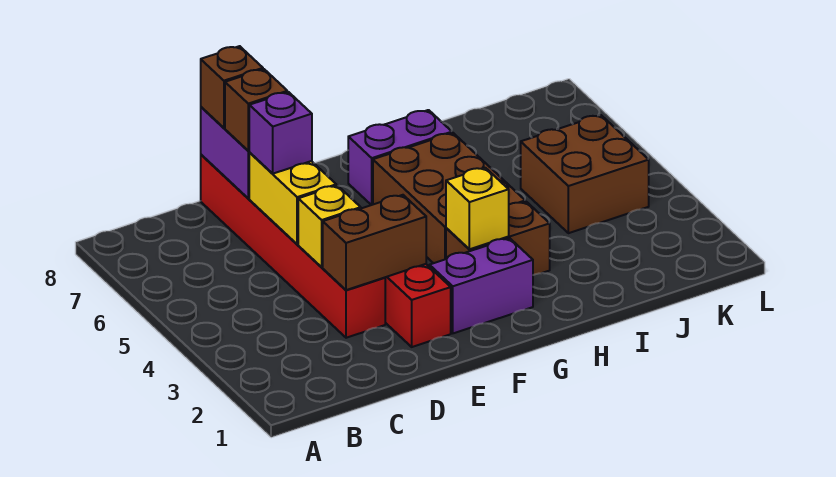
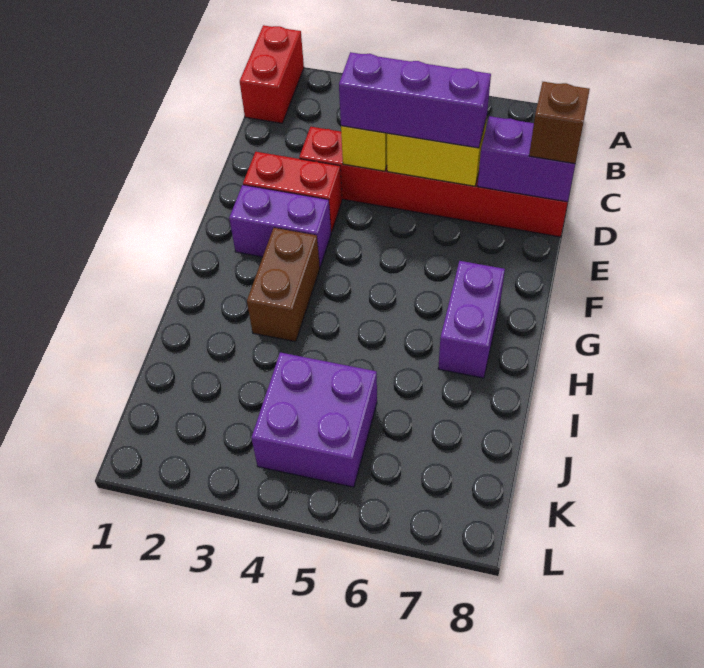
none -> red 1x2 brick [240,25,304,123]
brown 1x2 brick [323,195,426,290] -> none
purple 1x1 brick [249,92,312,174] -> purple 1x3 brick [339,52,491,148]
brown 1x1 brick [225,69,287,151] -> none
purple 1x2 brick [429,238,533,333] -> purple 1x2 brick turned to [229,185,331,267]
yellow 1x1 brick [446,168,509,249] -> none
brown 2x3 brick [373,133,525,263] -> none
brown 2x2 brick [521,115,649,233] -> purple 2x2 brick [252,353,377,487]

